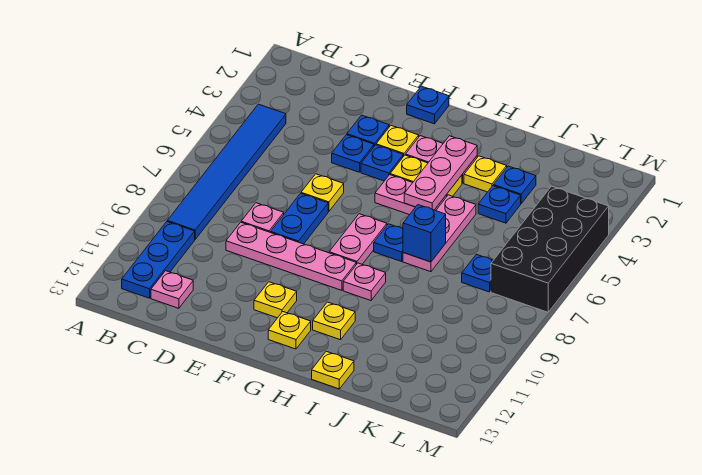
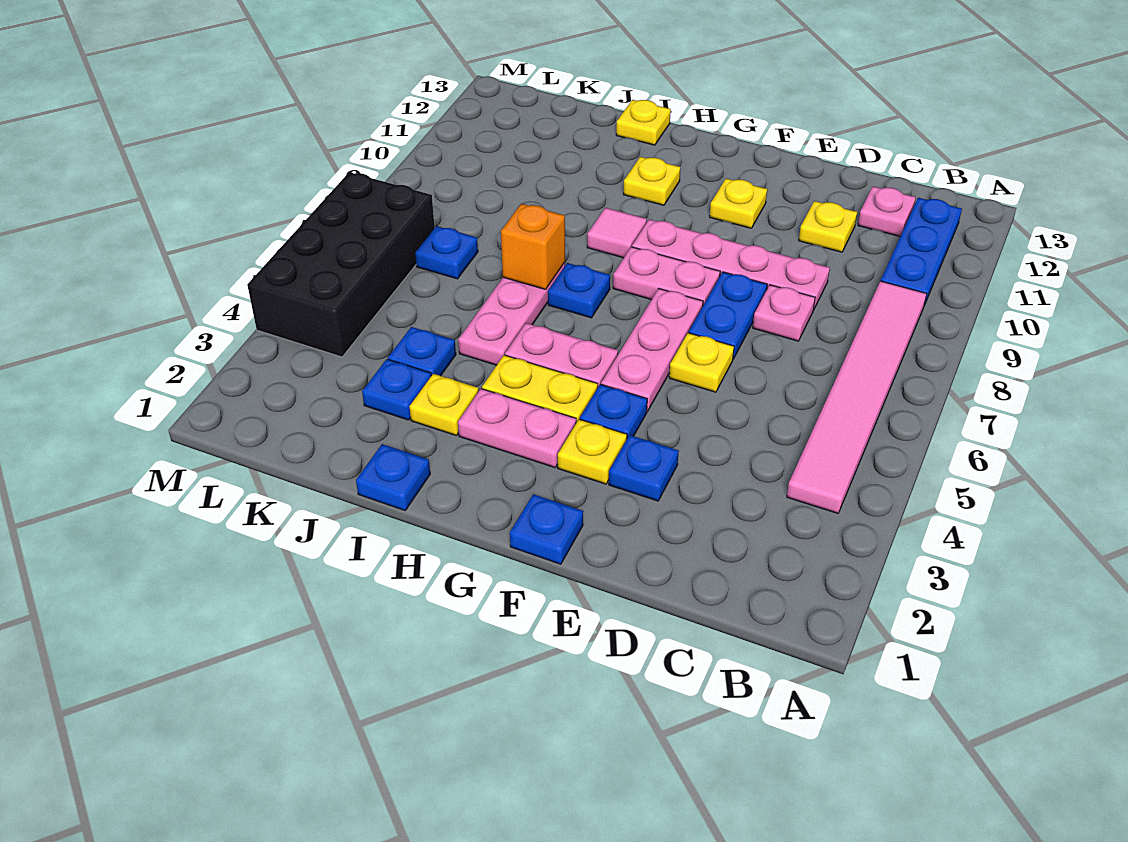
blue 1x6 tile [167,104,286,239] -> pink 1x6 tile [787,281,927,513]
blue 1x1 plate [332,135,374,172] -> blue 1x1 plate moved to [356,444,430,510]
pink 1x2 plate [329,214,387,264] -> pink 1x2 plate turned to [613,247,720,305]
yellow 1x1 plate [268,312,311,349] -> yellow 1x1 plate moved to [799,201,857,252]
pink 1x3 plate [404,136,477,210] -> pink 1x3 plate moved to [601,289,703,411]
pink 1x1 plate [343,263,386,301] -> pink 1x1 tile [587,208,647,258]
blue 1x1 brick [403,205,446,262] -> orange 1x1 brick [501,204,565,289]

